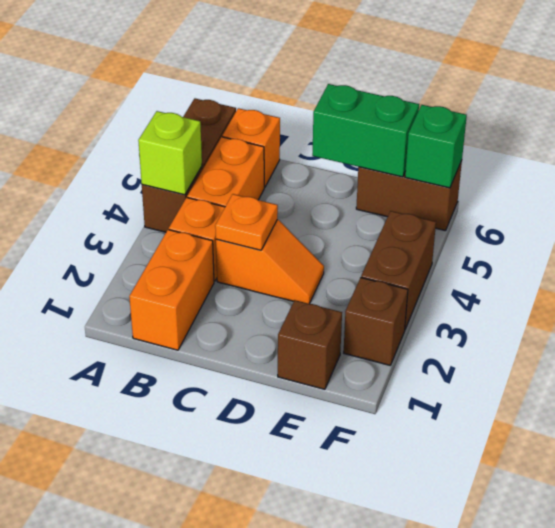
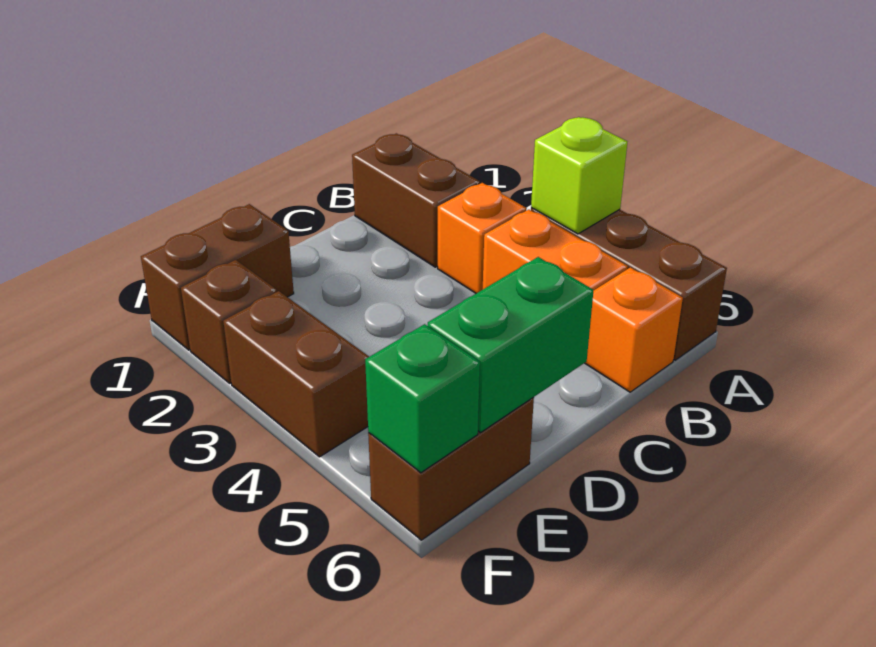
orange 1x2 brick [129,230,214,350] -> brown 1x2 brick [352,133,480,267]
orange 1x2 slope [216,220,324,304] -> none
orange 1x1 plate [215,194,278,250] -> none
brown 1x1 brick [278,300,342,389] -> brown 1x2 brick [141,204,294,350]

